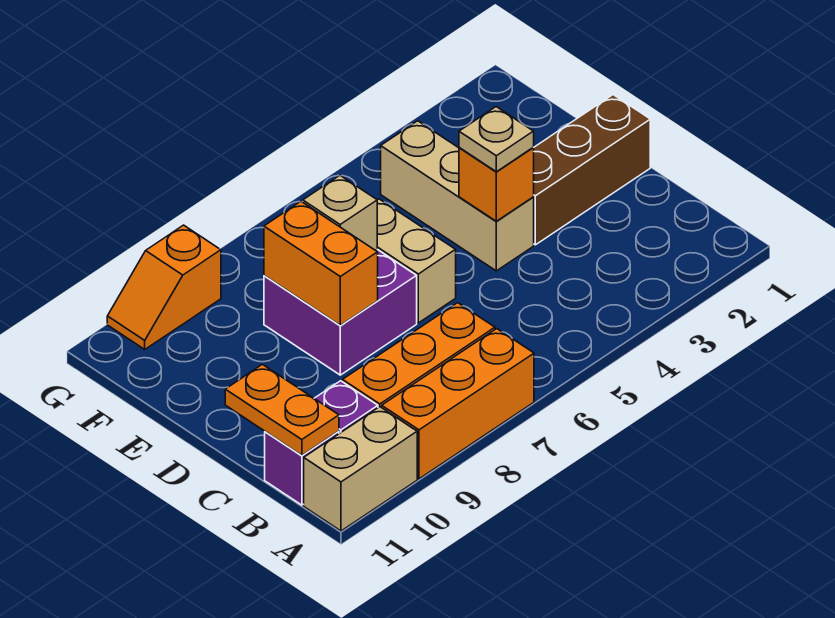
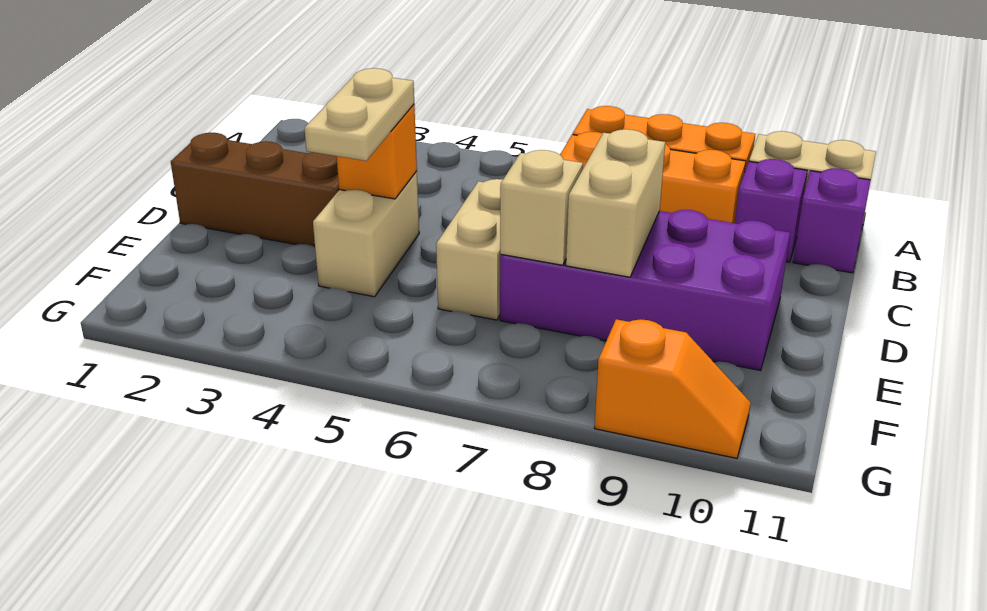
orange 1x2 plate [225,364,339,455] -> none
tan 1x3 brick [381,121,534,271] -> tan 1x2 brick [313,171,419,297]
tan 1x1 plate [459,107,534,172] -> tan 1x2 plate [304,68,414,161]
purple 2x2 brick [264,250,417,375] -> purple 2x4 brick [500,210,790,371]
orange 1x2 brick [264,202,378,325] -> tan 1x2 brick [566,129,665,277]

